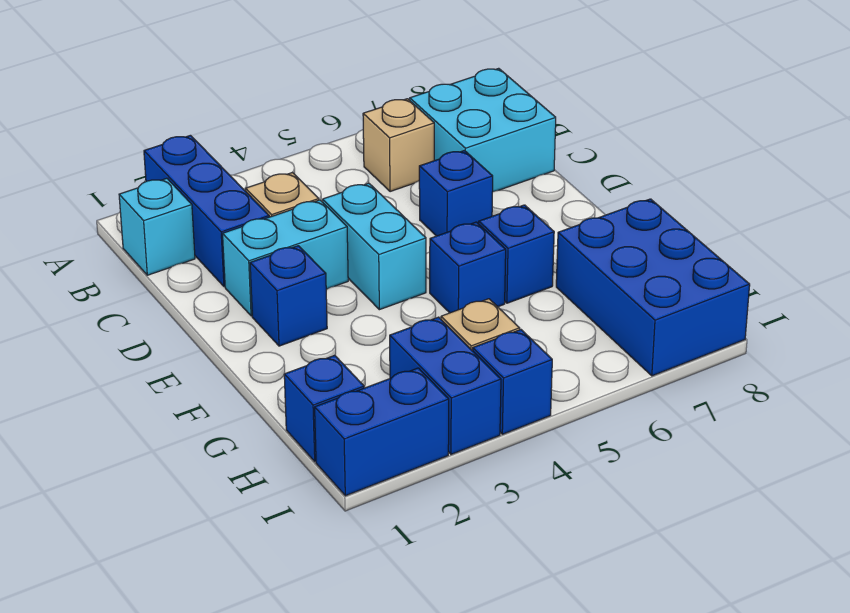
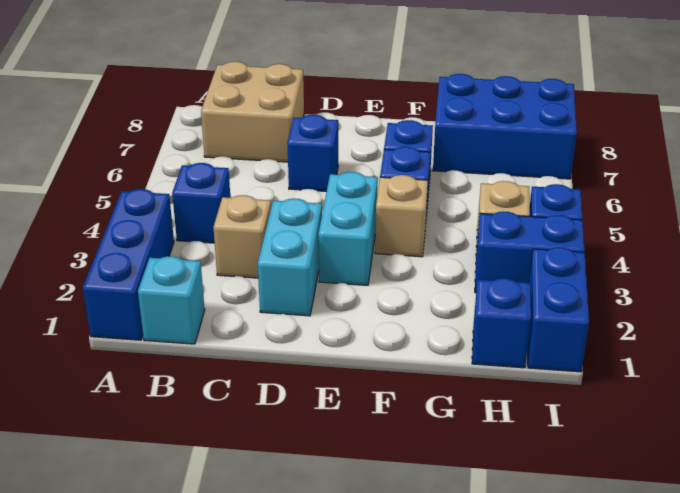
blue 1x3 brick [144,135,269,287] -> blue 1x3 brick turned to [83,189,174,340]
tan 1x1 brick [363,99,434,192] -> tan 1x1 brick moved to [375,175,428,257]
cyan 2x2 brick [410,68,556,192] -> tan 2x2 brick [201,62,304,162]
cyan 1x2 brick [323,183,426,310] -> cyan 1x2 brick turned to [318,172,378,285]
blue 1x1 brick [250,246,327,346] -> blue 1x1 brick moved to [172,163,230,243]

